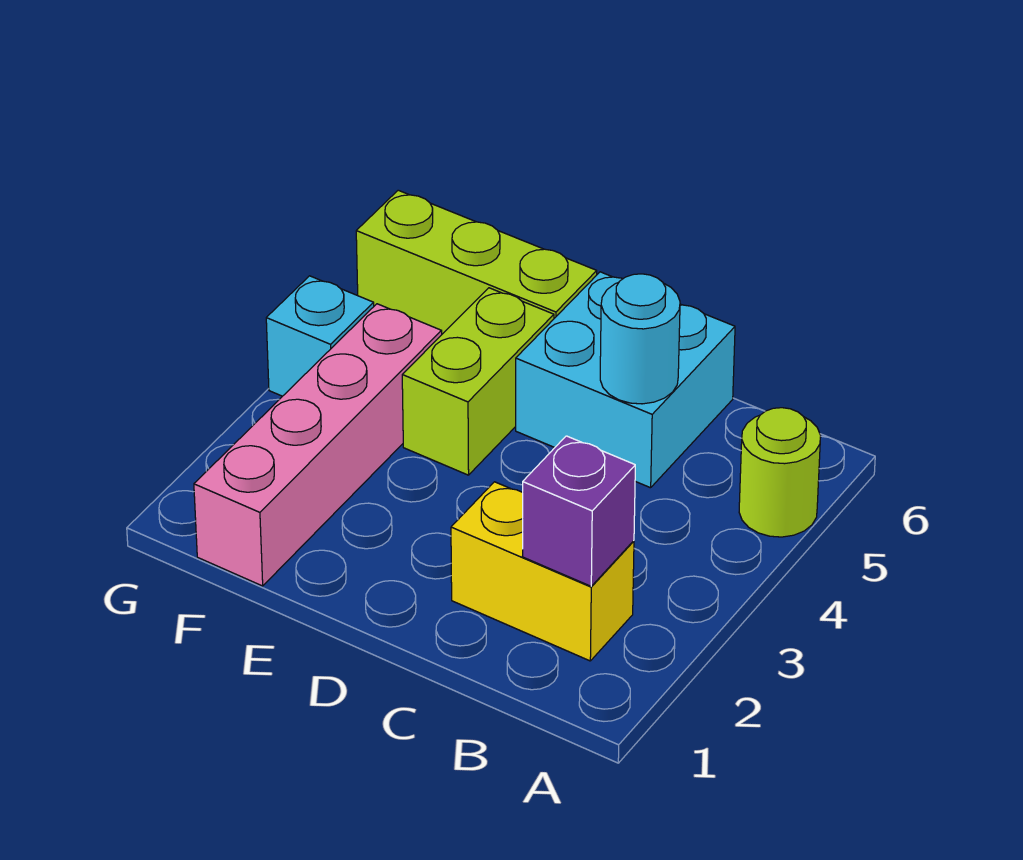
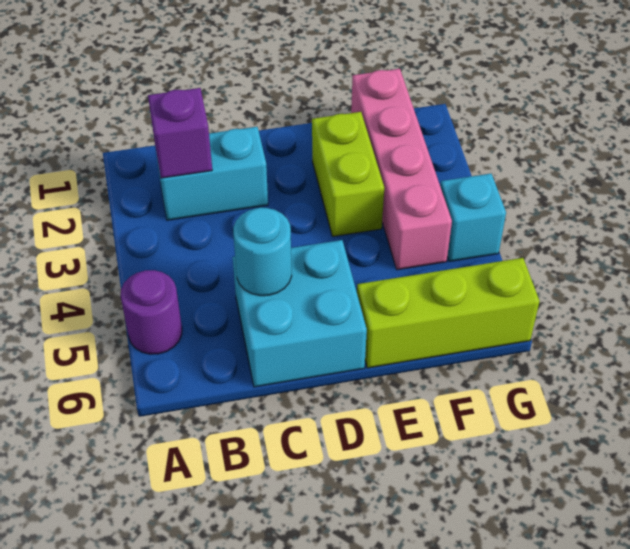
lime 1x1 round brick [739,408,821,537] -> purple 1x1 round brick [121,270,182,354]
yellow 1x2 brick [451,482,634,661] -> cyan 1x2 brick [155,127,268,220]
lime 1x2 brick [402,288,554,475] -> lime 1x2 brick moved to [312,112,384,237]

